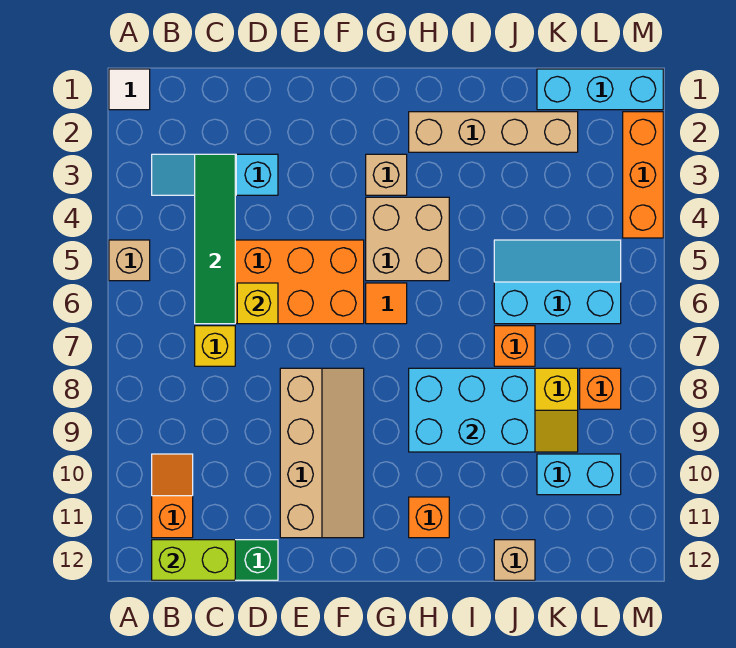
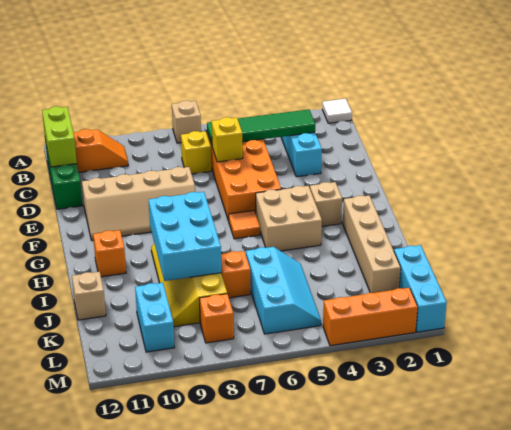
tan 1x1 brick [109,240,150,281] -> tan 1x1 brick moved to [172,101,201,143]

